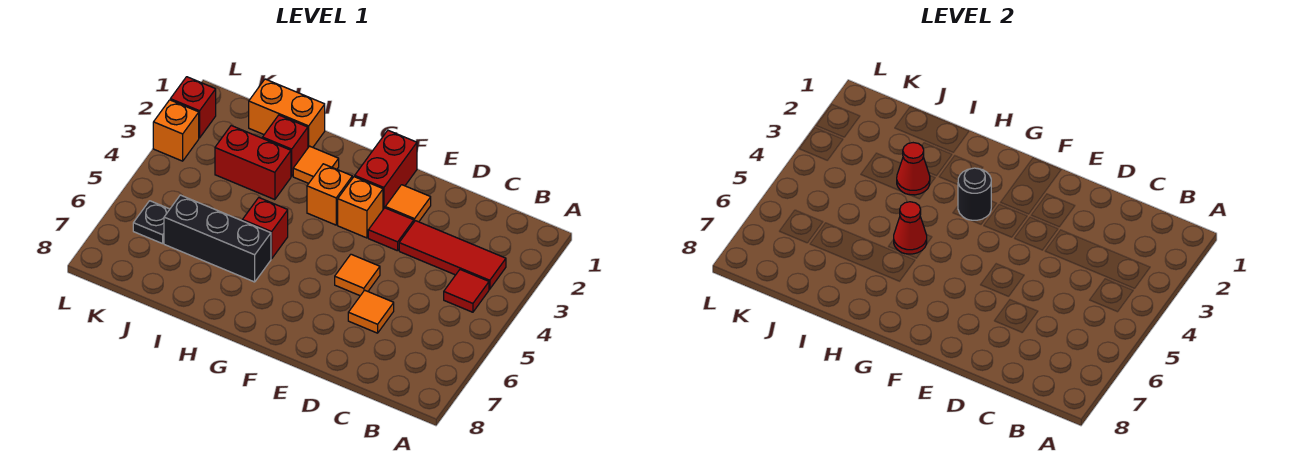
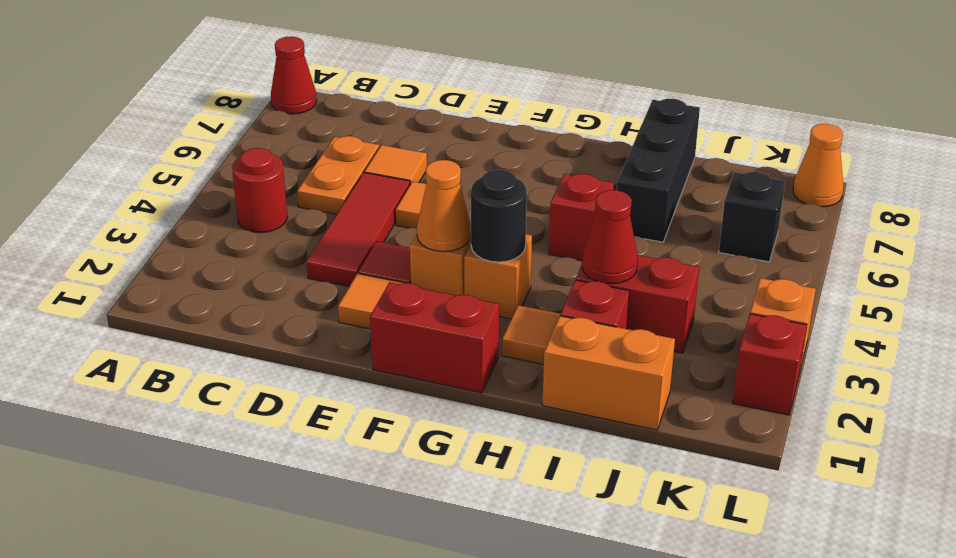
red 1x3 tile [399,221,506,289] -> red 1x3 tile turned to [306,173,410,286]
red 1x1 tile [444,270,489,312] -> red 1x1 round brick [232,148,288,233]
none -> orange 1x2 plate [297,136,379,214]
red 1x2 brick [355,130,417,209] -> red 1x2 brick turned to [370,282,499,393]
none -> orange 1x1 cone [417,160,471,252]
red 1x1 cone [894,202,927,254] -> red 1x1 cone moved to [271,36,317,114]
black 1x3 brick [164,195,271,282] -> black 1x3 brick turned to [617,99,700,242]
black 1x1 plate [133,201,170,244] -> black 1x1 brick [719,172,785,262]
none -> orange 1x1 cone [793,124,843,207]

